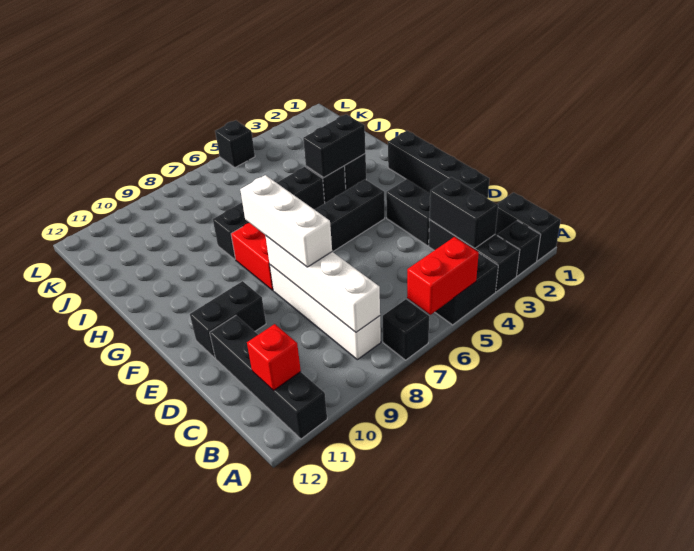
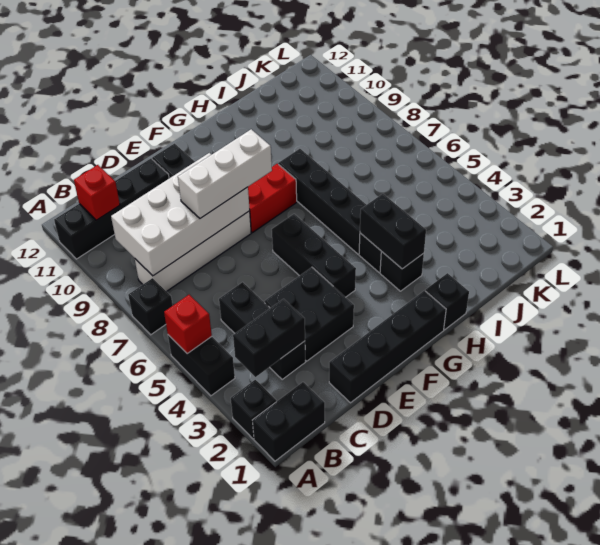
black 1x3 brick [429,220,520,292] -> black 1x3 brick turned to [219,282,306,380]
red 1x2 brick [407,237,479,315] -> red 1x1 brick [164,295,212,354]
white 1x4 brick [266,236,380,332] -> white 2x4 brick [111,153,250,276]
black 1x2 brick [386,179,430,246] -> black 2x2 brick [265,267,354,361]
black 1x1 brick [215,120,255,167] -> black 1x1 brick moved to [425,273,469,330]

